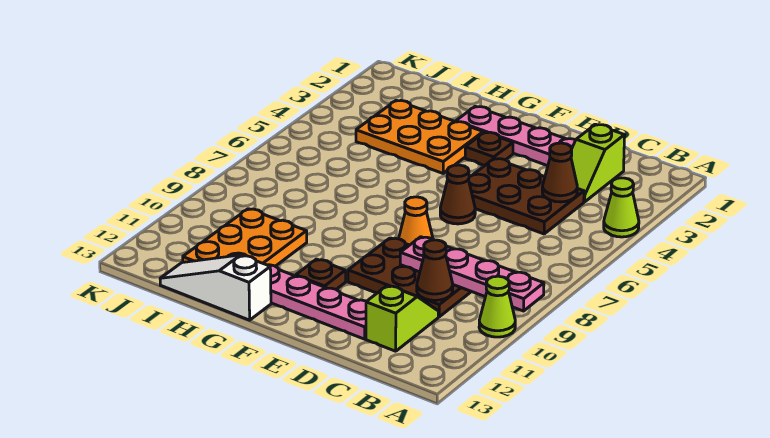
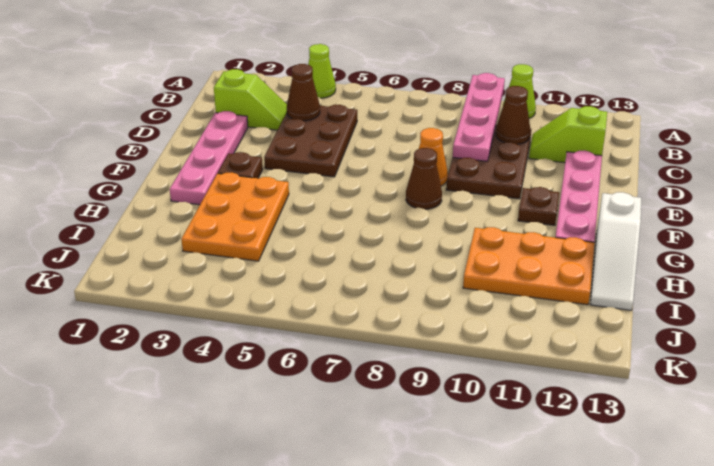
brown 1x1 cone [440,165,475,224] -> brown 1x1 cone moved to [406,148,442,209]

